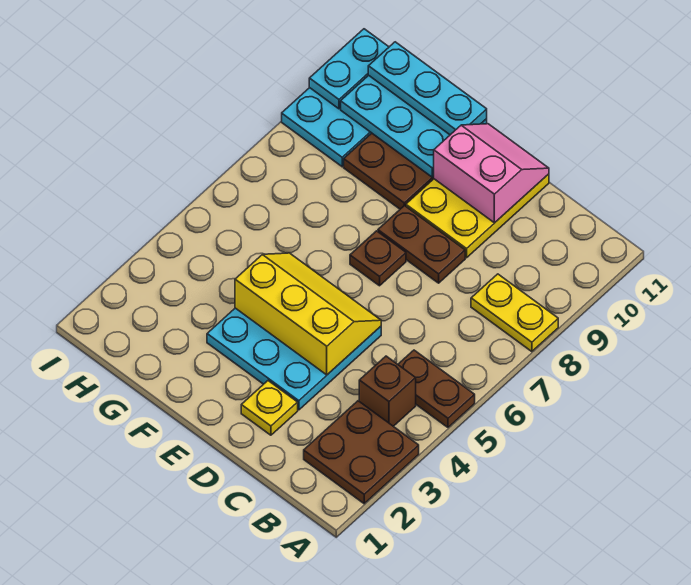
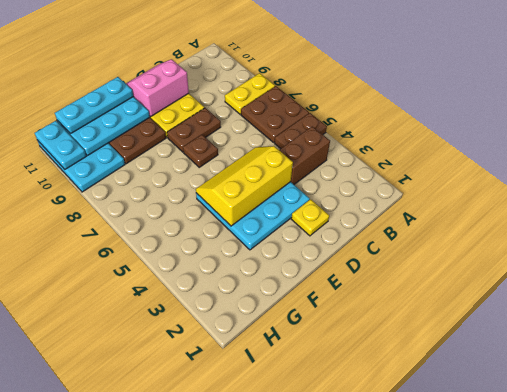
brown 2x2 plate [304,401,419,504] -> brown 2x2 plate moved to [241,86,309,142]
brown 1x1 brick [359,356,416,426] -> brown 1x2 brick [279,126,330,184]

